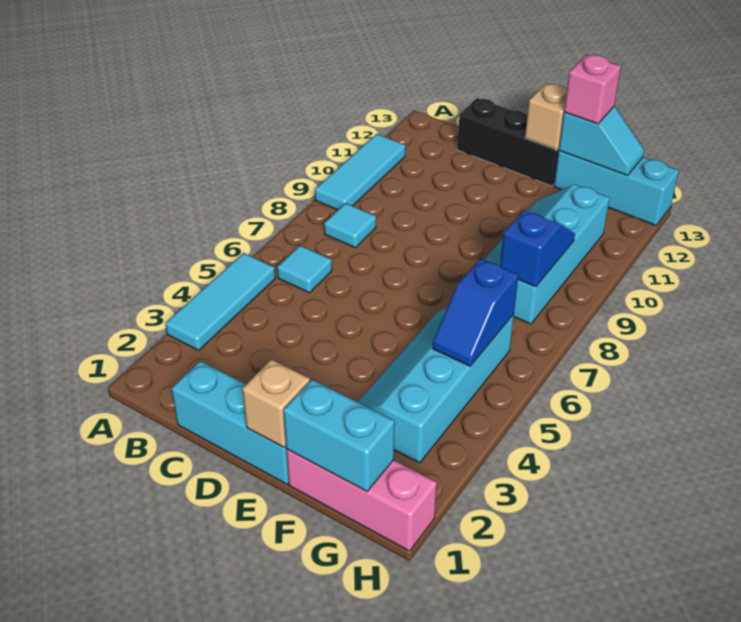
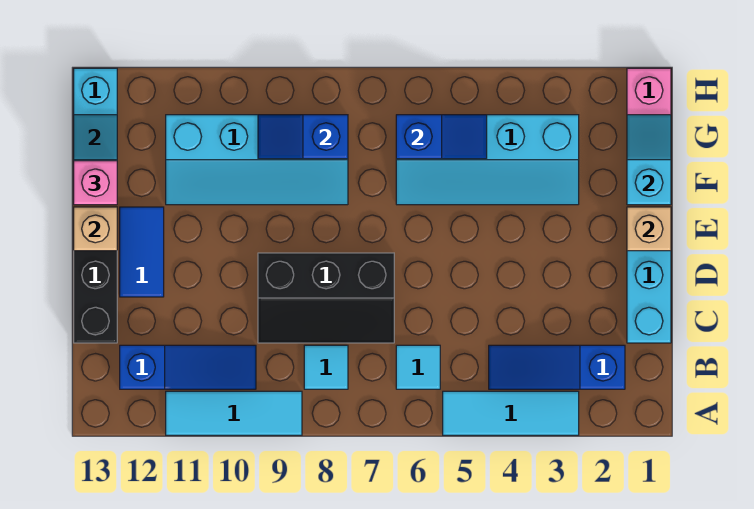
none -> blue 1x3 slope [489,345,625,389]
none -> blue 1x3 slope [120,345,256,389]
none -> black 2x3 slope [258,253,394,343]
none -> blue 1x2 tile [120,207,164,297]
cyan 1x2 brick [283,379,395,491] -> cyan 1x2 slope [627,115,671,205]

